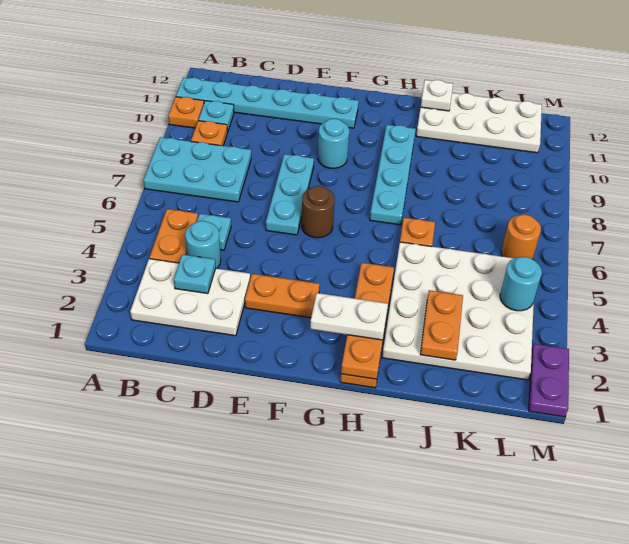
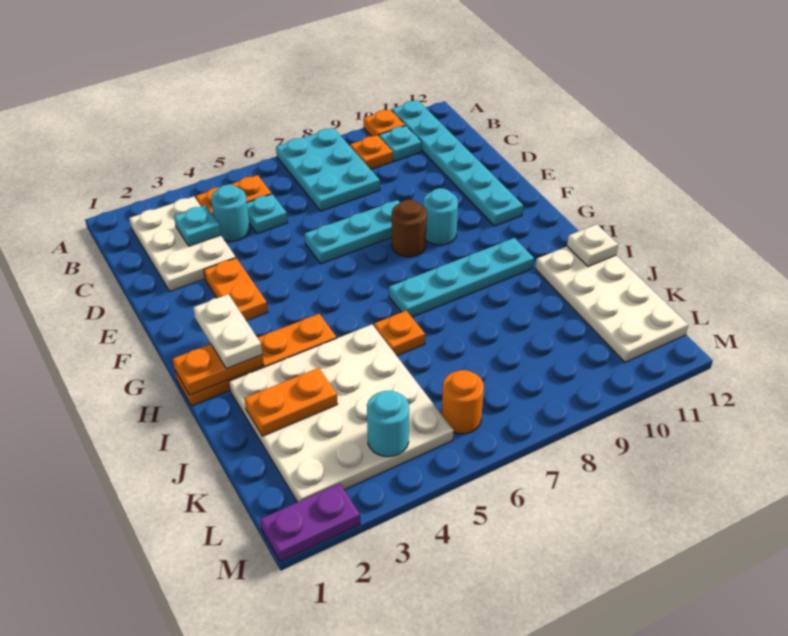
brown 1x1 round brick [302,186,335,238] -> brown 1x1 round brick moved to [392,200,427,257]

